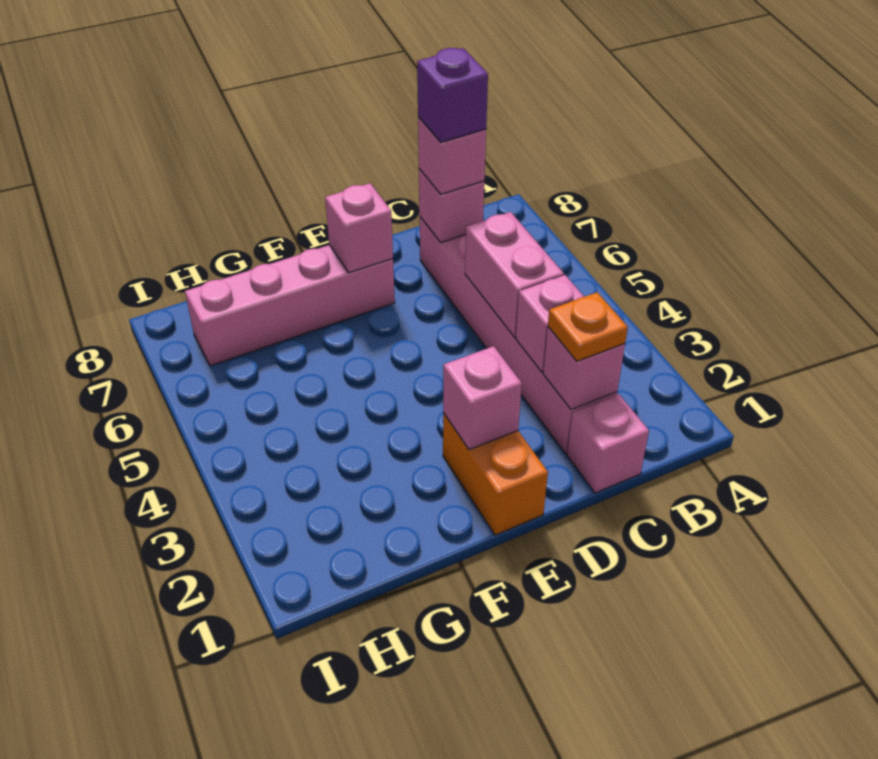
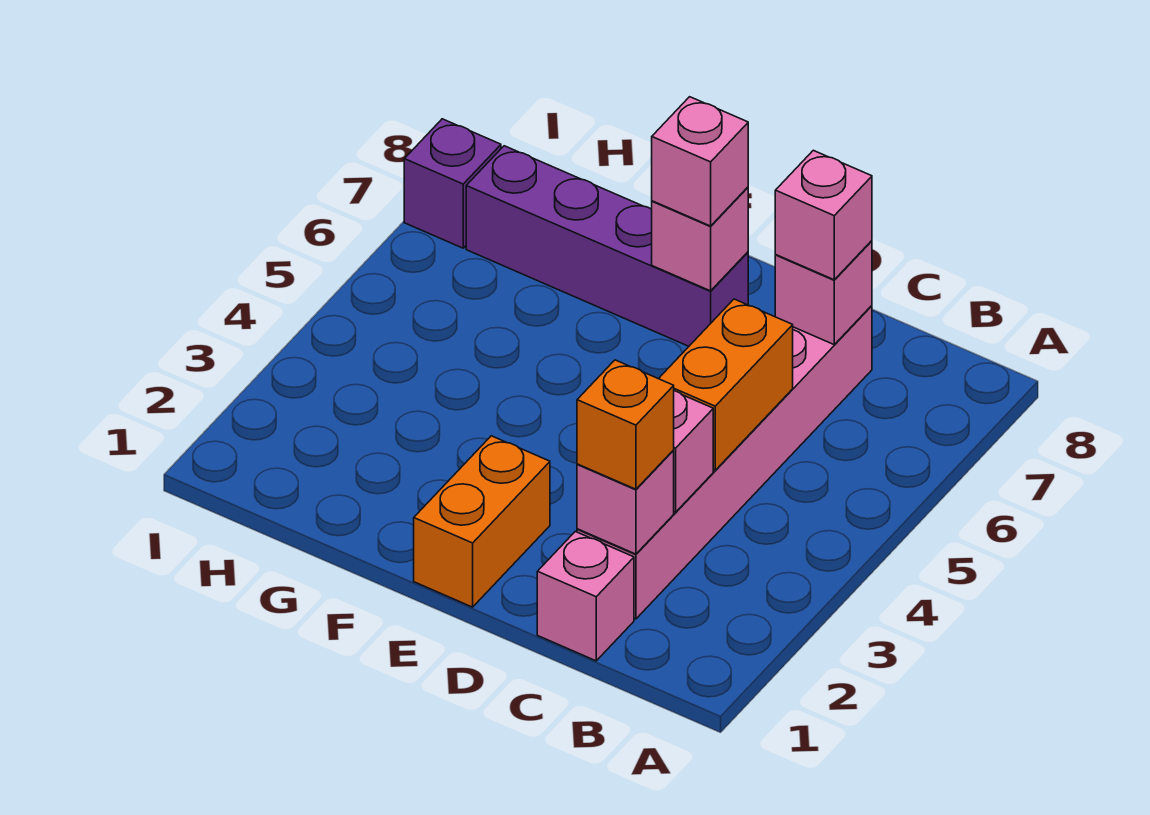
orange 1x1 plate [548,292,628,361] -> orange 1x1 brick [577,360,674,489]
pink 1x2 brick [465,212,564,337] -> orange 1x2 brick [659,299,793,470]
purple 1x1 brick [417,48,488,142] -> purple 1x1 brick moved to [404,119,501,248]
pink 1x1 brick [443,346,522,450] -> pink 1x1 brick moved to [652,97,748,226]
pink 1x4 brick [185,245,395,366] -> purple 1x4 brick [466,146,748,346]

